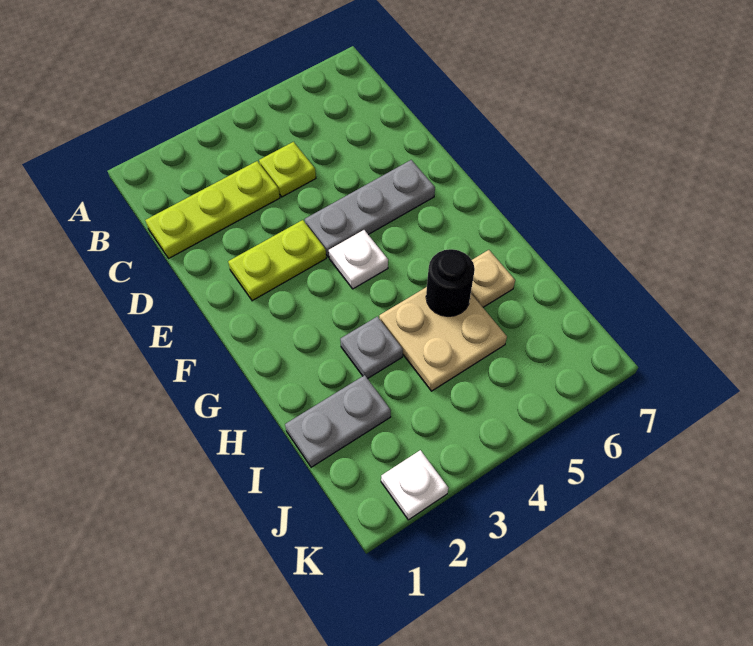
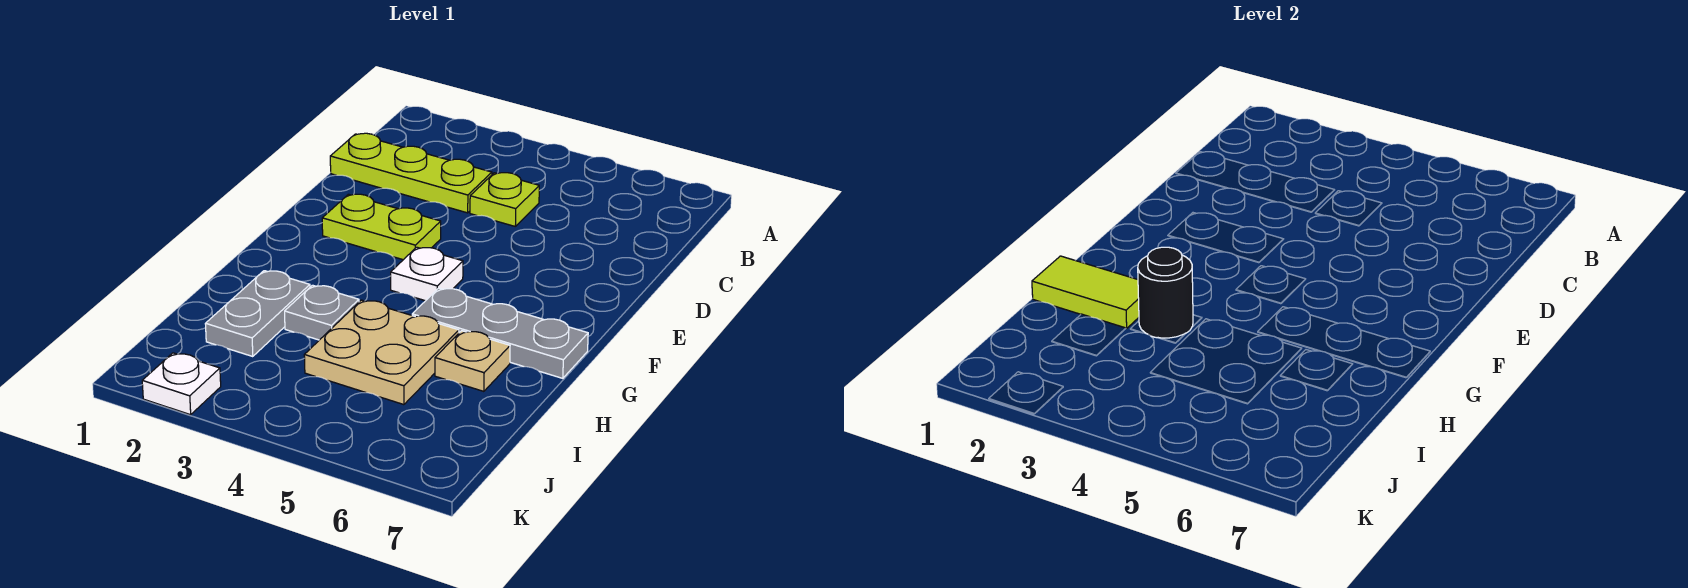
grey 1x3 plate [305,160,435,257] -> grey 1x3 plate moved to [412,288,588,378]
none -> lime 1x2 tile [1032,256,1139,329]
black 1x1 round brick [426,249,475,316] -> black 1x1 round brick moved to [1138,247,1193,338]
grey 1x2 plate [285,375,391,467] -> grey 1x2 plate turned to [205,271,310,357]

